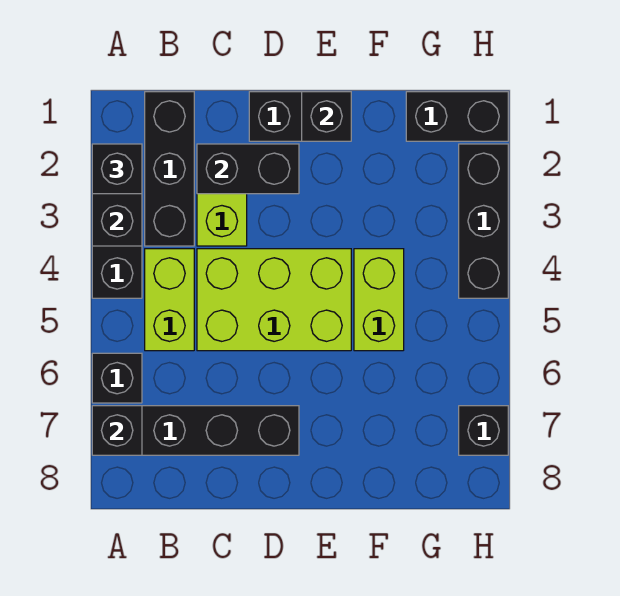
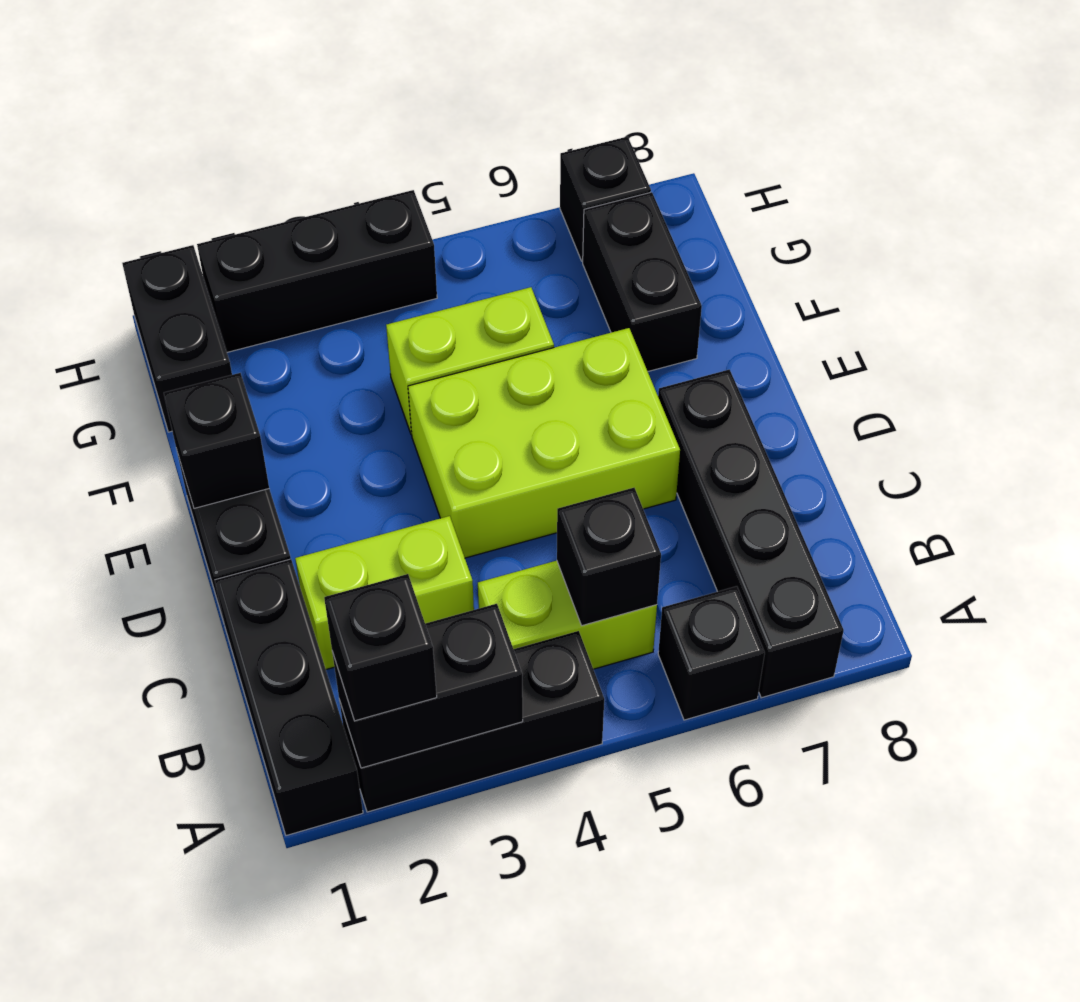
black 1x1 brick [92,406,142,455] -> black 1x1 brick moved to [557,488,661,626]
black 1x3 brick [145,92,194,246] -> black 1x3 brick turned to [215,559,363,836]
black 1x2 brick [197,144,299,194] -> black 1x2 brick moved to [583,192,702,371]
lime 2x3 brick [197,249,351,351] -> lime 2x3 brick turned to [408,328,680,558]

